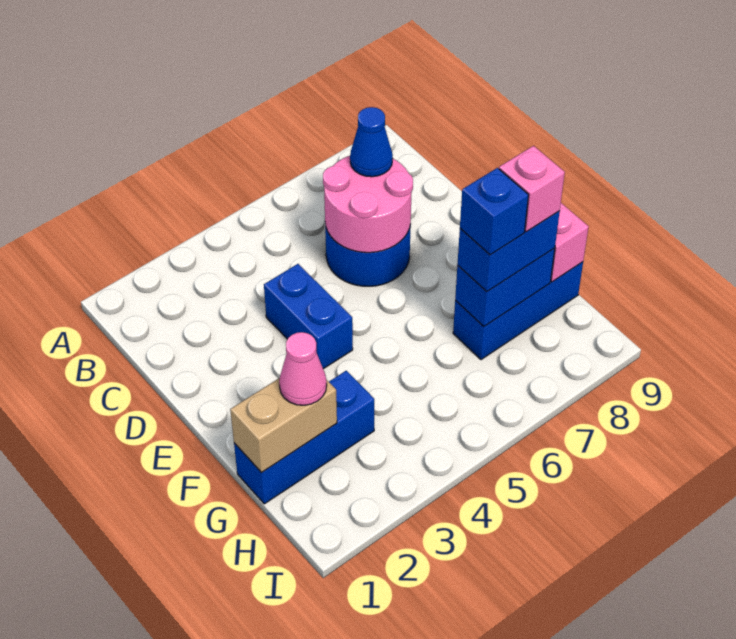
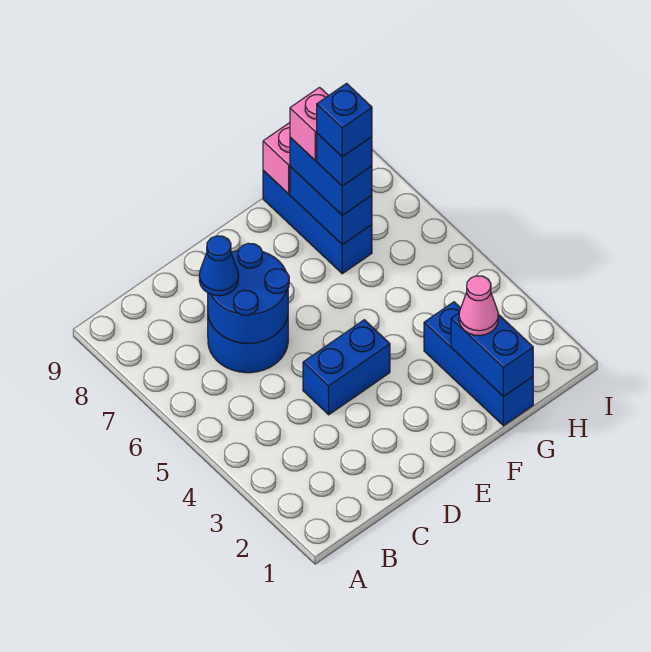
pink 2x2 round brick [323,156,413,253] -> blue 2x2 round brick [208,243,289,343]
tan 1x2 brick [230,378,337,472] -> blue 1x2 brick [451,313,533,397]
none -> blue 1x1 brick [317,83,372,157]

